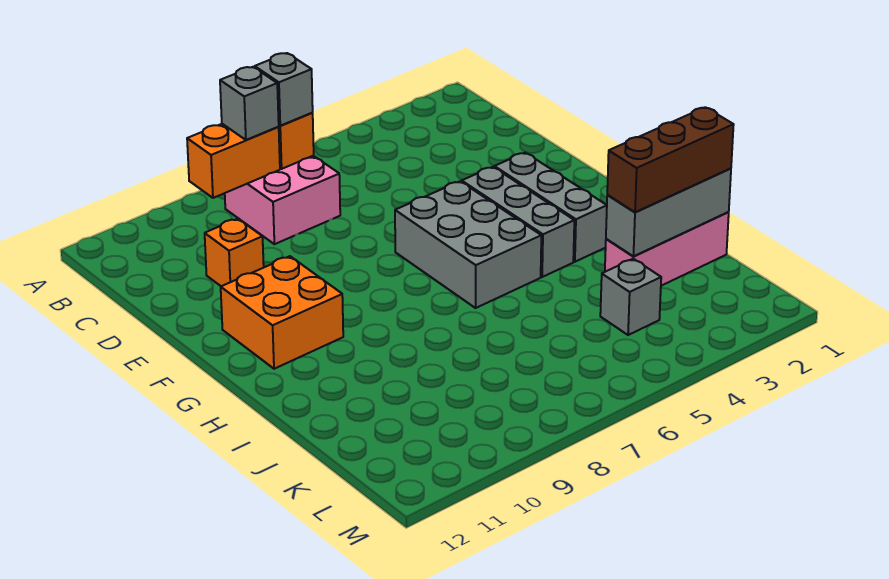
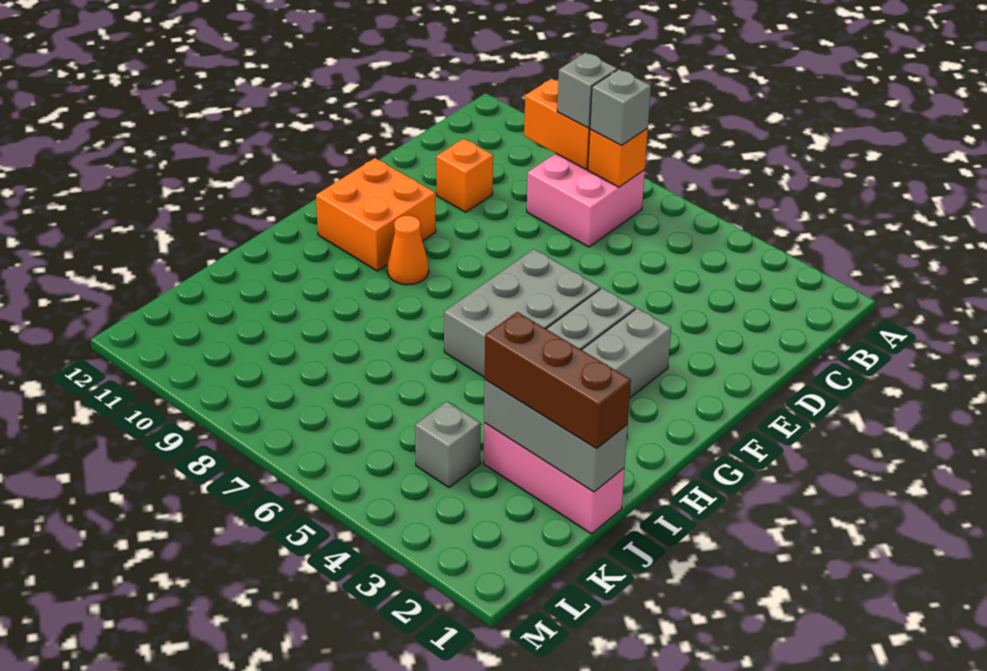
none -> orange 1x1 cone [387,216,429,285]

